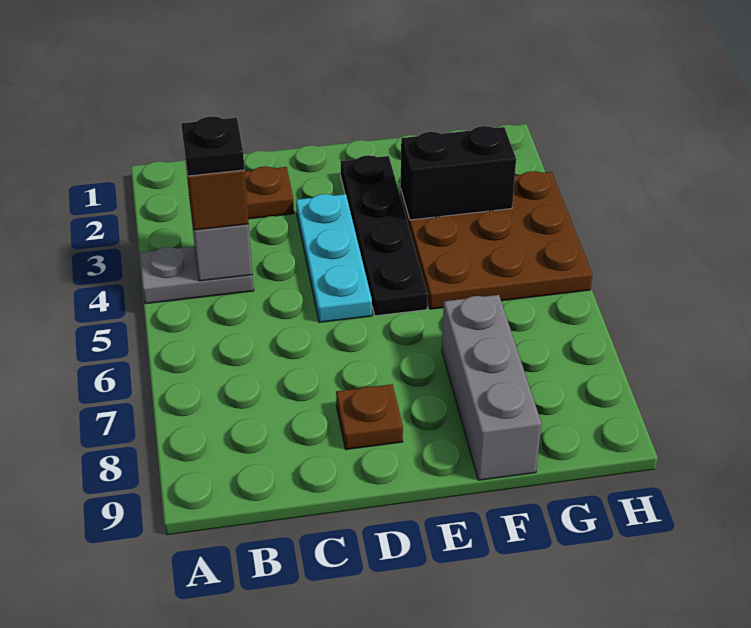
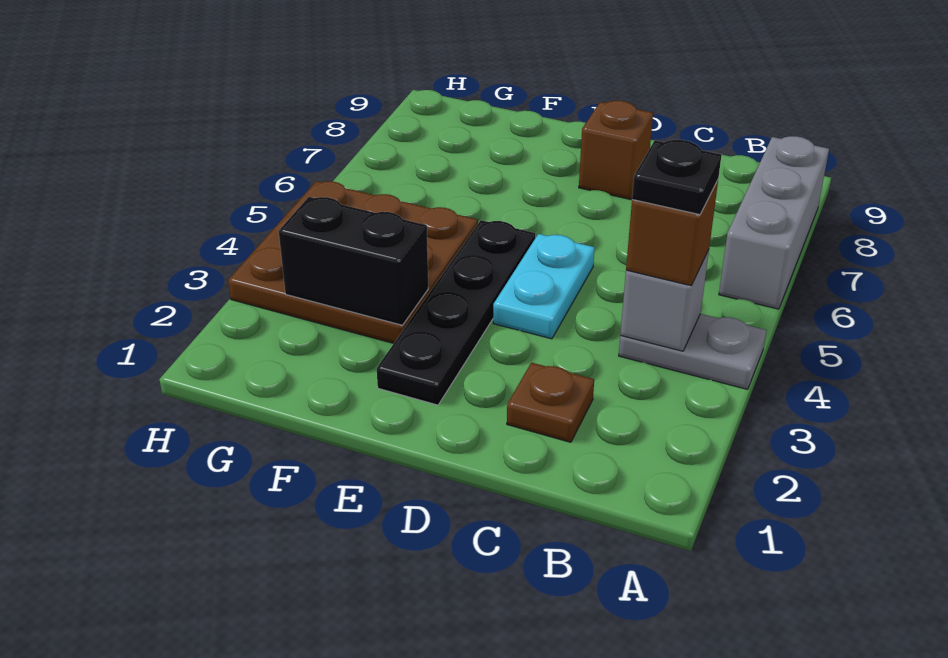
cyan 1x3 plate [296,194,372,323] -> cyan 1x2 plate [493,234,595,339]
brown 1x1 plate [336,384,403,449] -> brown 1x1 brick [579,101,653,199]
grey 1x3 brick [442,295,542,480] -> grey 1x3 brick moved to [719,136,829,309]

